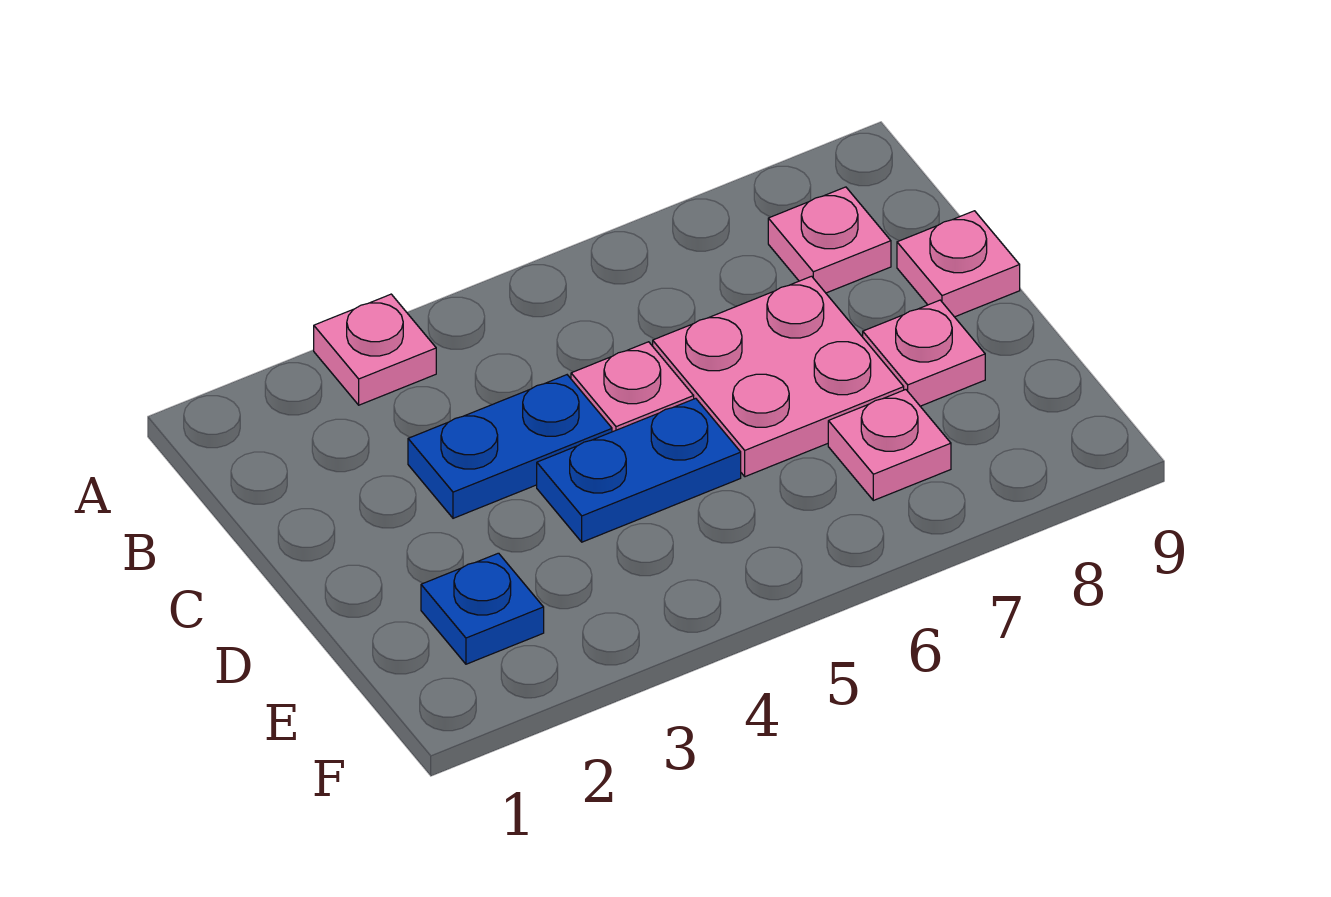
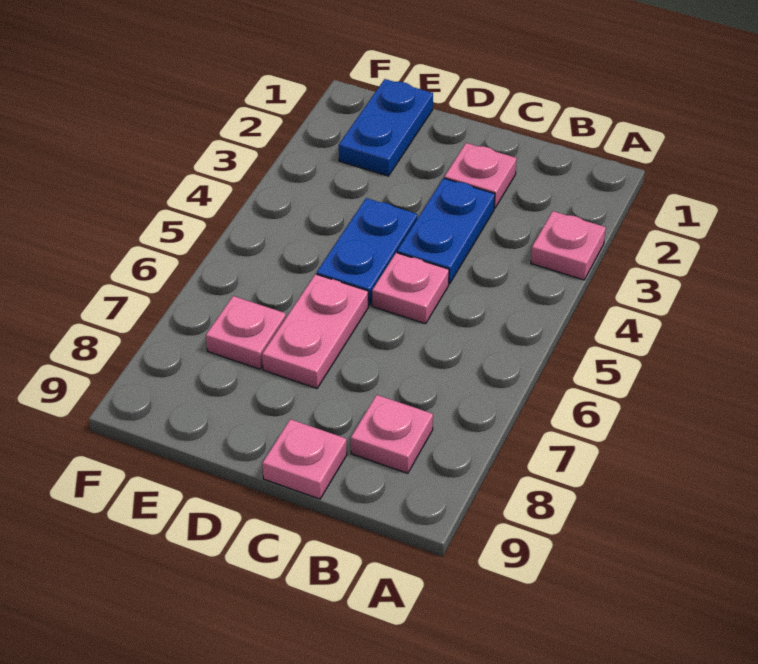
pink 2x2 plate [653,276,904,477] -> pink 1x2 plate [262,274,368,388]
pink 1x1 plate [863,300,985,406] -> pink 1x1 plate moved to [444,143,517,208]
blue 1x1 plate [421,553,544,664] -> blue 1x2 plate [339,79,433,176]

